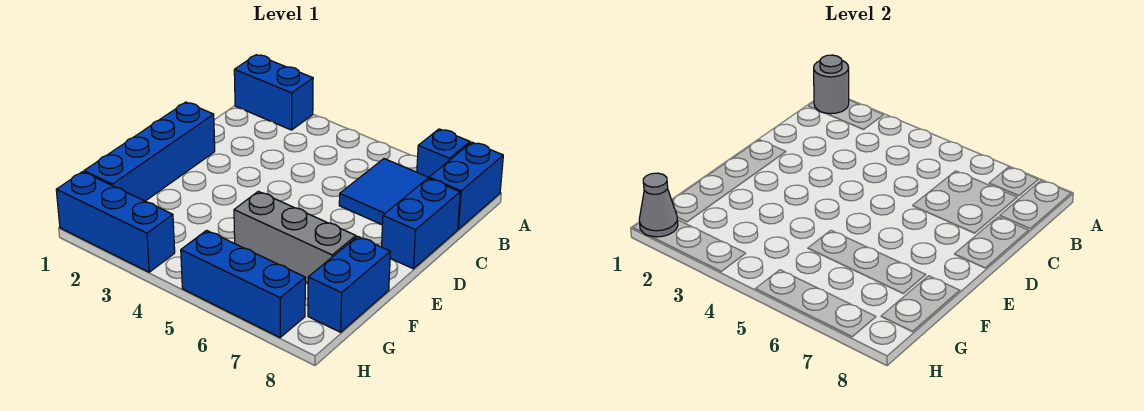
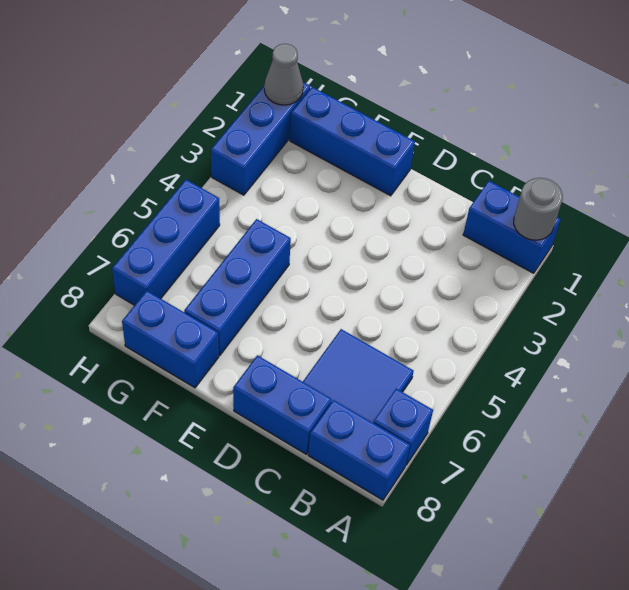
blue 1x2 brick [234,55,313,130] -> blue 1x2 brick turned to [463,181,561,273]
blue 1x4 brick [84,102,215,201] -> blue 1x3 brick [290,87,415,196]
grey 1x3 brick [234,191,356,283] -> blue 1x3 brick [184,219,291,355]

